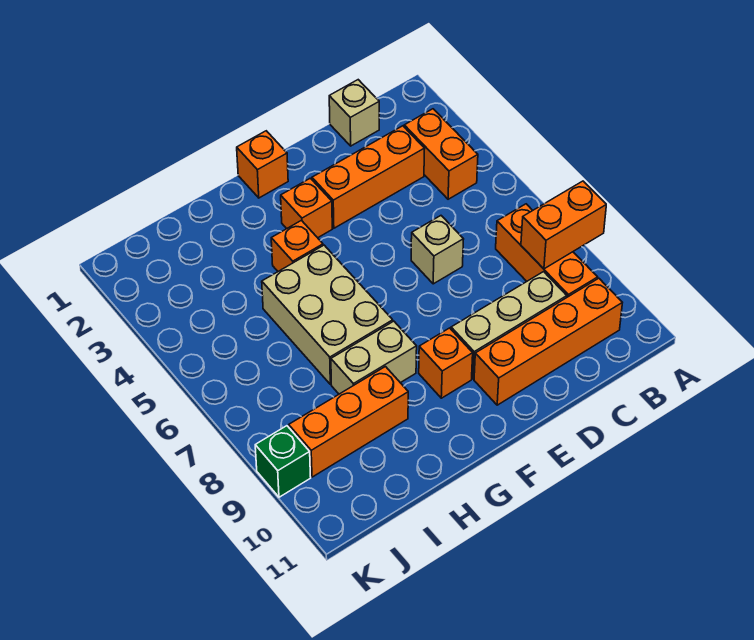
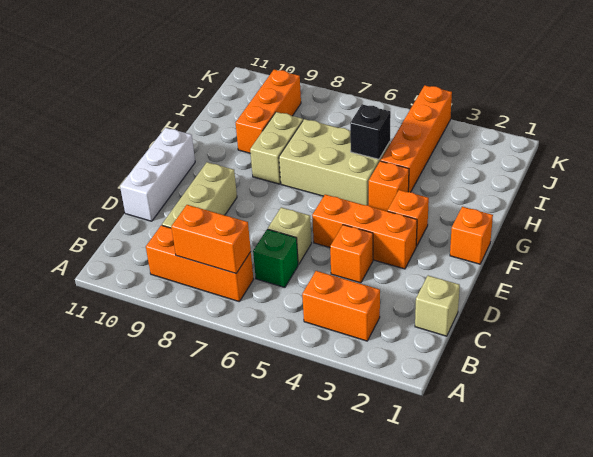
orange 1x2 brick [521,181,606,269] -> orange 1x2 brick turned to [171,205,251,274]
orange 1x4 brick [474,278,622,405] -> orange 1x4 brick moved to [381,85,452,192]
orange 1x3 brick [312,126,425,228] -> orange 1x3 brick turned to [312,194,417,269]
none -> white 1x3 brick [120,128,195,221]
orange 1x1 brick [419,328,473,398] -> orange 1x1 brick moved to [330,225,373,283]
none -> black 1x1 brick [350,104,391,159]
green 1x1 brick [255,426,311,497] -> green 1x1 brick moved to [253,229,298,287]

